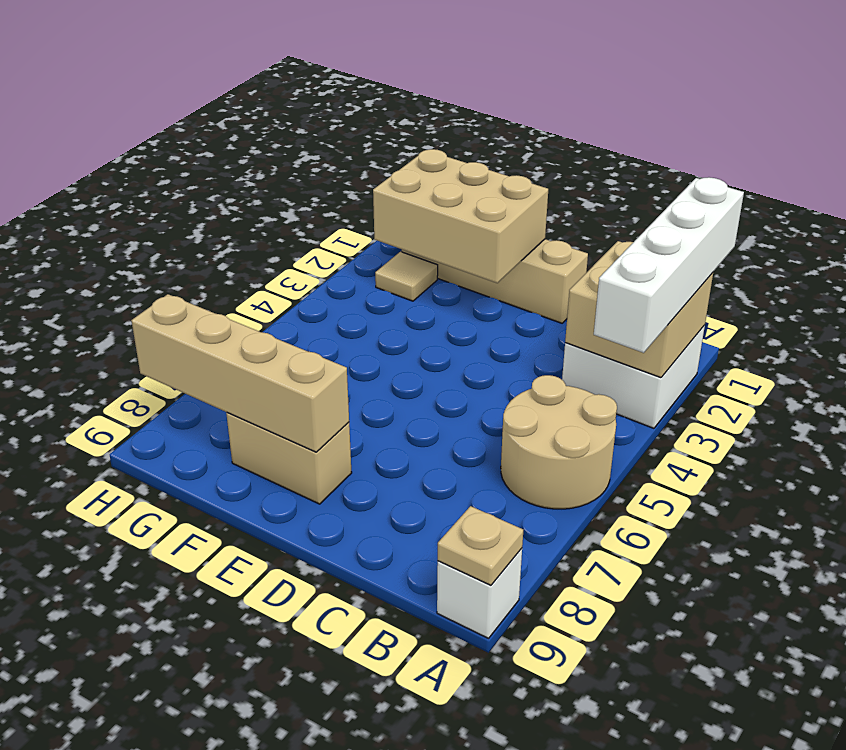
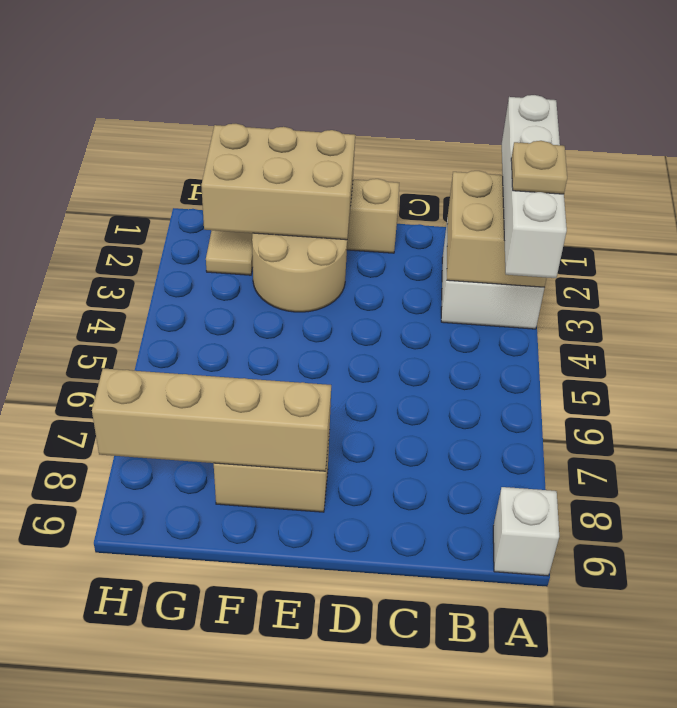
tan 2x2 round brick [501,375,617,509] -> tan 2x2 round brick moved to [252,233,347,312]
tan 1x1 plate [438,506,523,585] -> tan 1x1 plate moved to [511,141,567,194]

